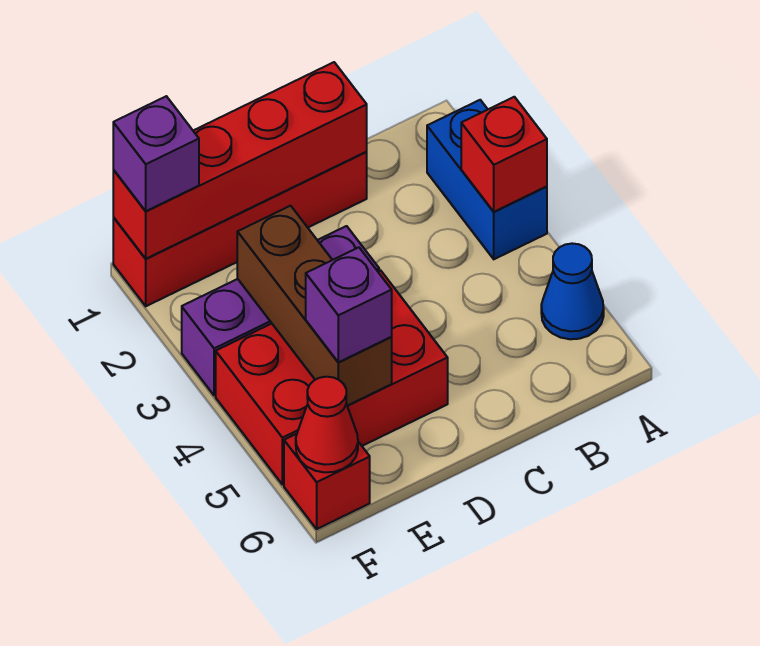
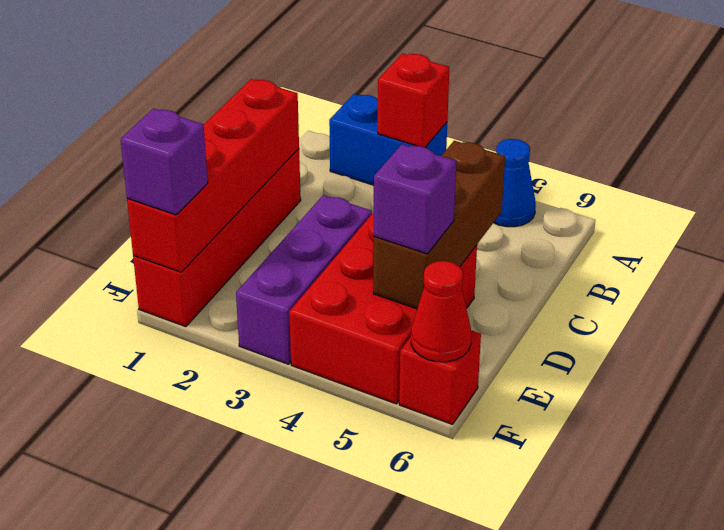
brown 1x3 brick [237,206,392,406] -> brown 1x3 brick turned to [373,141,505,309]

